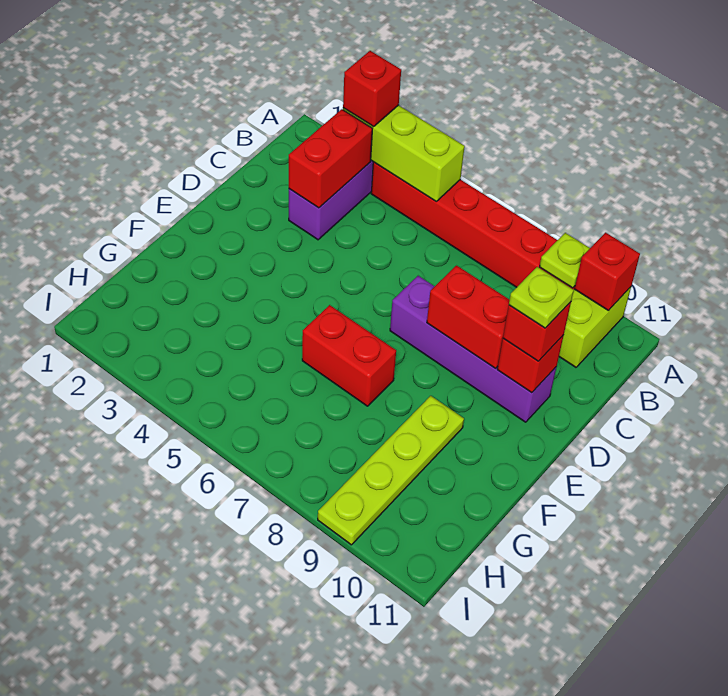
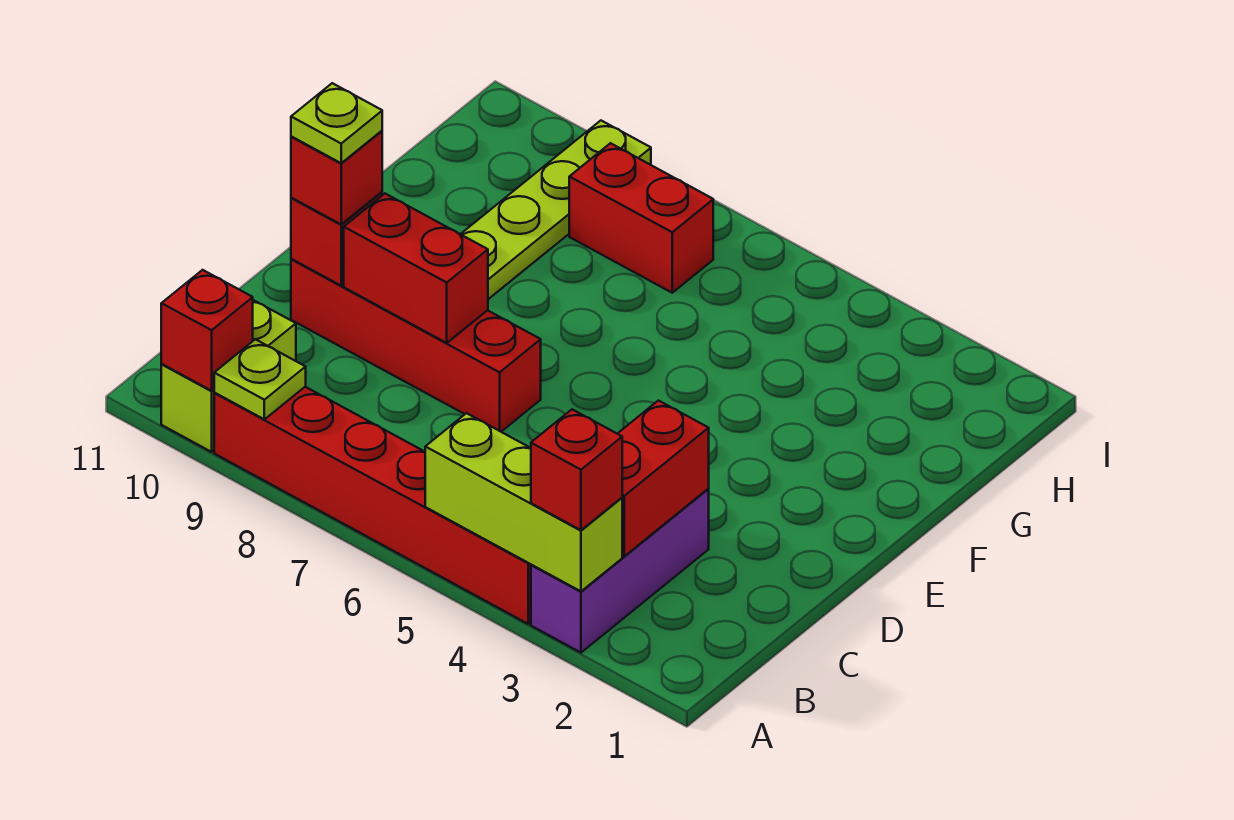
purple 1x4 brick [390,276,556,422] -> red 1x4 brick [291,259,541,432]
red 1x2 brick [302,305,396,406] -> red 1x2 brick moved to [569,143,713,293]

